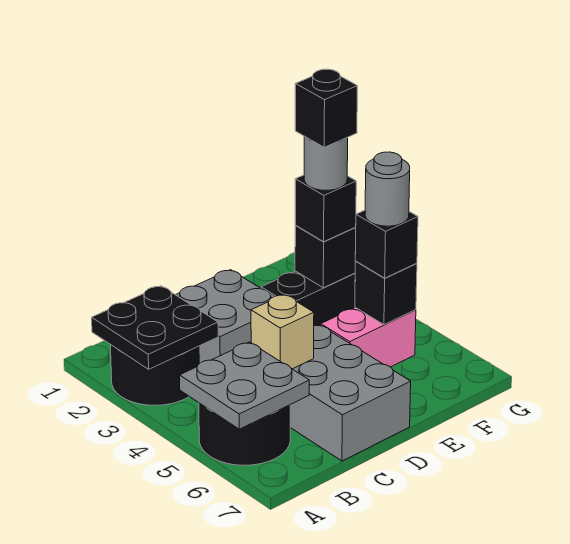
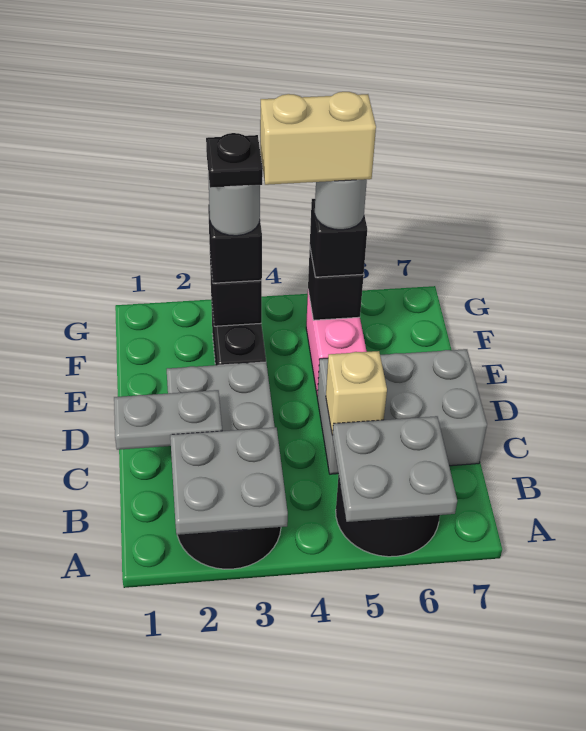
black 2x2 plate [92,286,218,369] -> grey 2x2 plate [170,427,288,535]
none -> grey 1x2 plate [114,390,222,450]
black 1x1 brick [295,69,357,147] -> black 1x1 plate [206,133,263,188]
none -> tan 1x2 brick [260,92,376,185]

